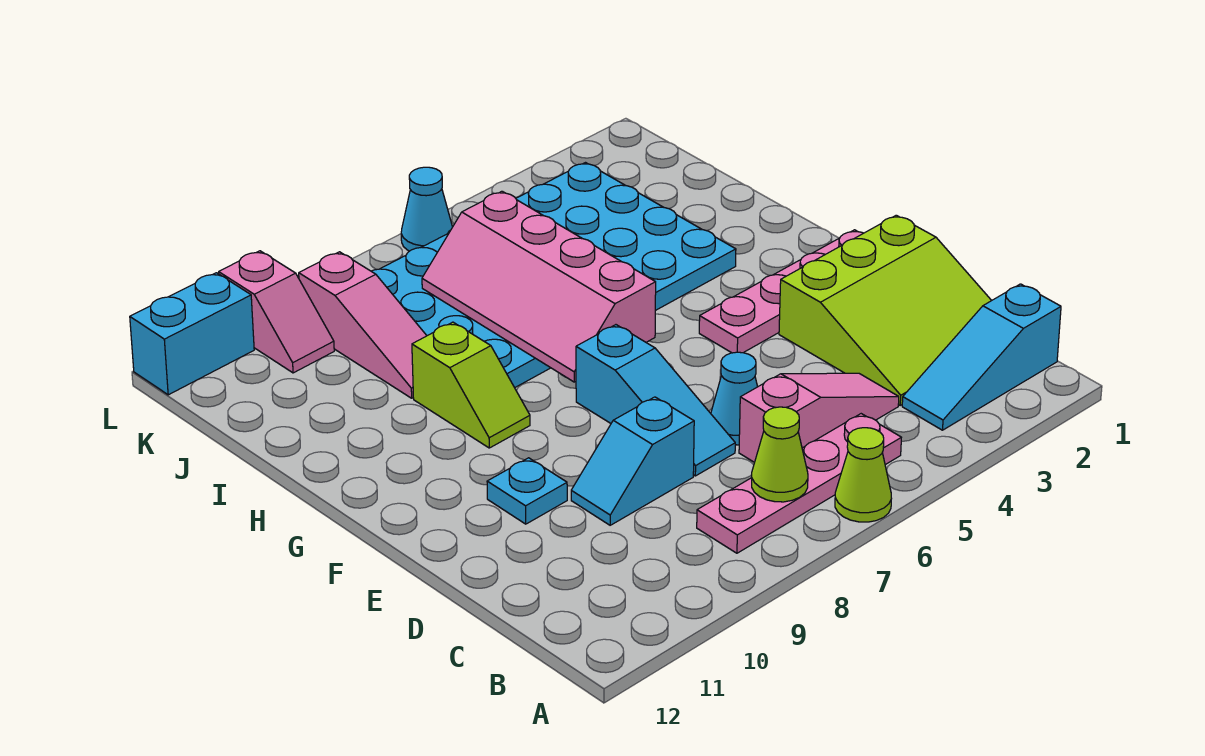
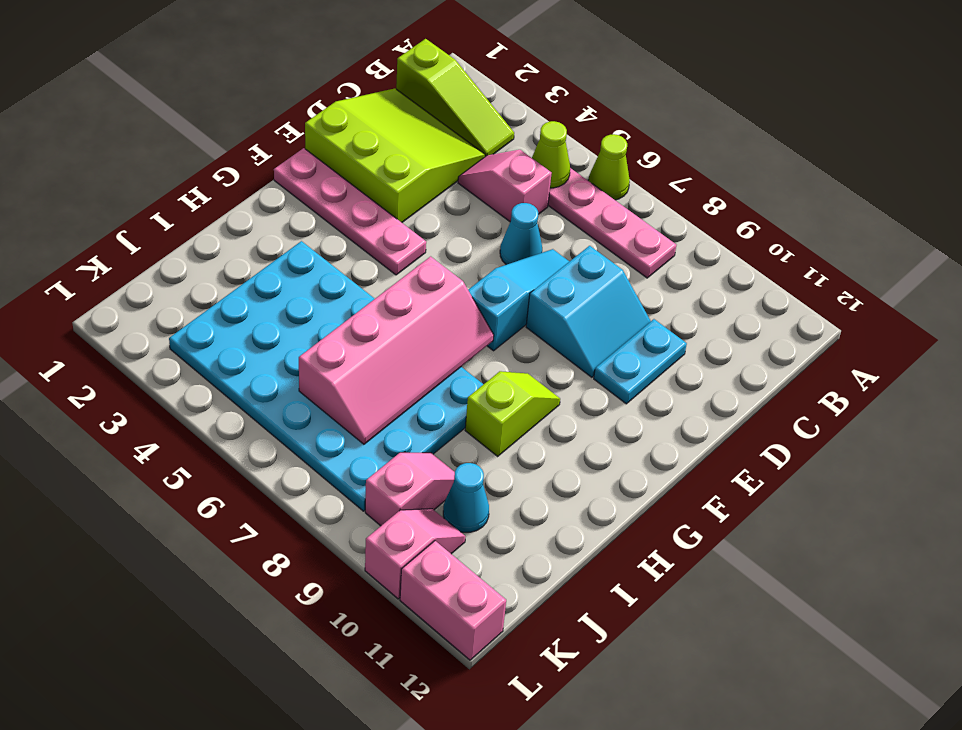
cyan 1x3 slope [902,284,1061,430] -> lime 1x3 slope [396,39,514,156]
lime 1x1 cone [752,407,808,502] -> lime 1x1 cone moved to [532,121,570,188]
pink 1x3 slope [739,373,899,463] -> pink 1x2 slope [458,150,552,222]
cyan 1x2 slope [571,397,694,525] -> cyan 2x2 slope [526,246,651,377]
cyan 1x1 plate [487,458,567,524] -> cyan 1x2 plate [594,319,687,404]
pink 1x3 slope [299,252,427,398] -> pink 1x2 slope [365,453,455,526]
cyan 1x1 cone [401,167,452,251] -> cyan 1x1 cone moved to [443,463,489,532]
cyan 1x2 brick [130,273,254,395] -> pink 1x2 brick [400,541,506,660]

